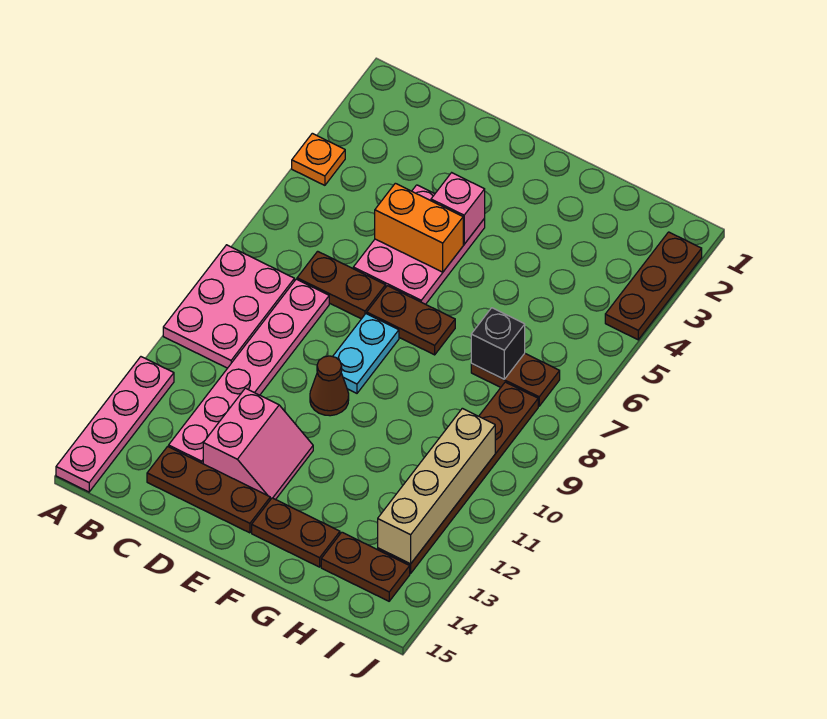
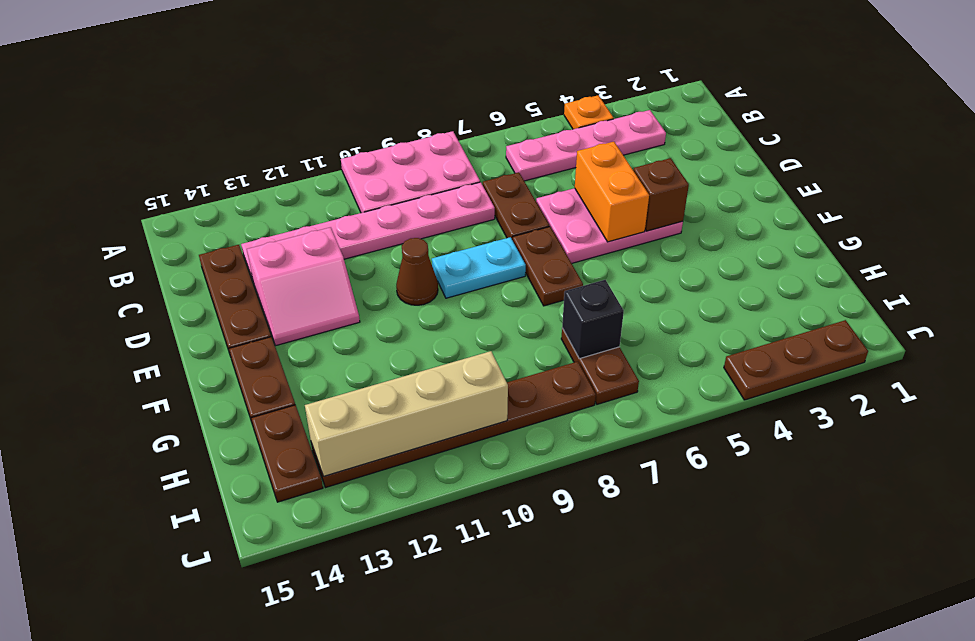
pink 1x4 plate [56,357,174,492] -> pink 1x4 plate moved to [506,110,666,181]
pink 1x1 brick [431,173,485,244] -> brown 1x1 brick [633,158,689,231]

